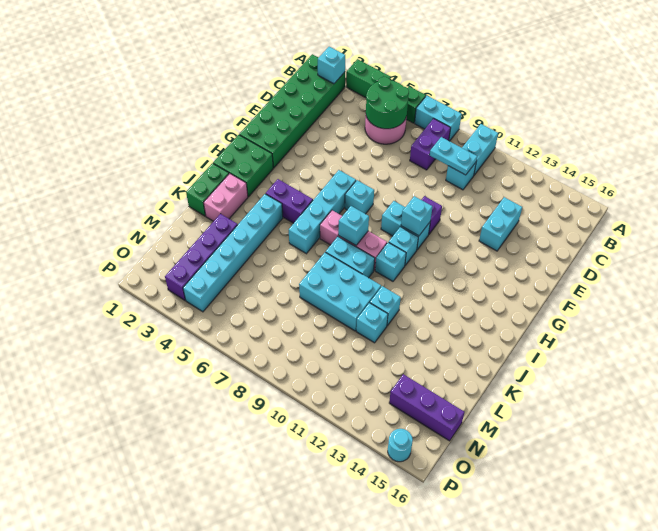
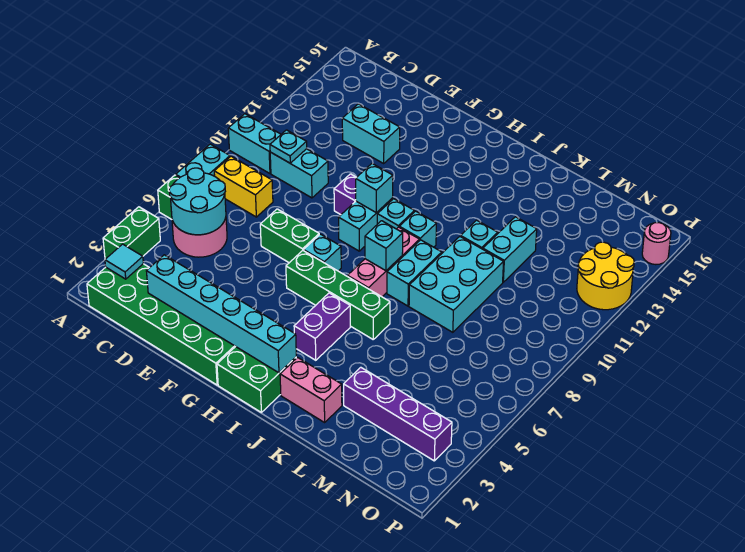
cyan 1x1 brick [318,47,345,84] -> cyan 1x1 tile [105,244,143,279]
green 2x2 round brick [366,77,409,129] -> cyan 2x2 round brick [169,168,226,235]
purple 1x2 brick [410,119,451,170] -> yellow 1x2 brick [214,156,273,217]
cyan 1x2 plate [430,137,477,175] -> cyan 1x1 plate [270,130,307,163]
cyan 1x1 brick [446,163,476,190] -> cyan 1x2 brick [270,149,328,198]
cyan 1x4 brick [289,170,356,254] -> green 1x4 brick [286,251,390,339]
green 1x2 brick [186,163,229,216] -> green 1x2 brick moved to [260,209,319,263]
cyan 1x6 brick [183,194,283,312] -> cyan 1x6 brick moved to [146,255,296,373]
cyan 1x1 brick [356,303,388,343] -> cyan 1x2 brick [483,217,537,282]
purple 1x3 brick [389,374,464,441] -> none
none -> yellow 2x2 round brick [577,242,634,310]
cyan 1x1 round brick [388,429,413,462] -> pink 1x1 round brick [642,223,671,265]

